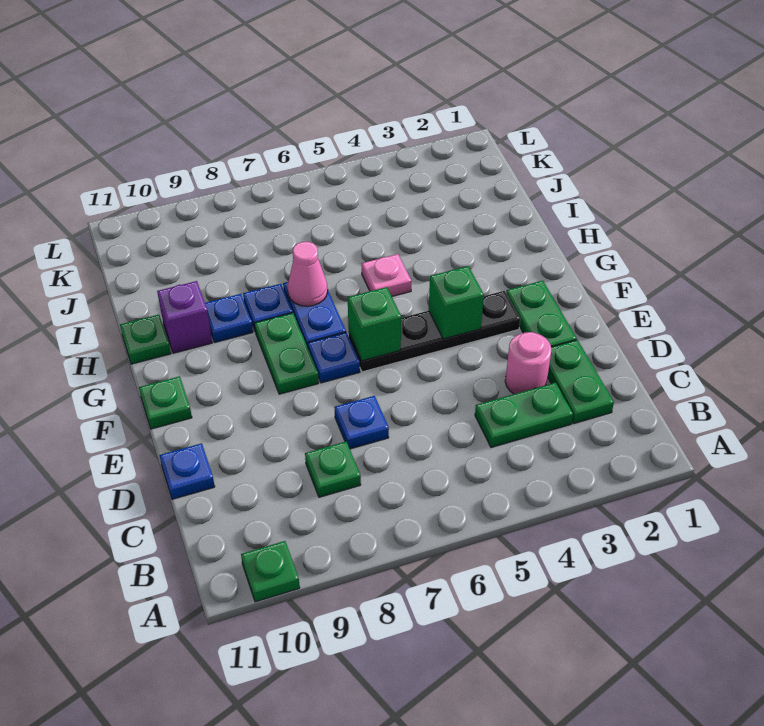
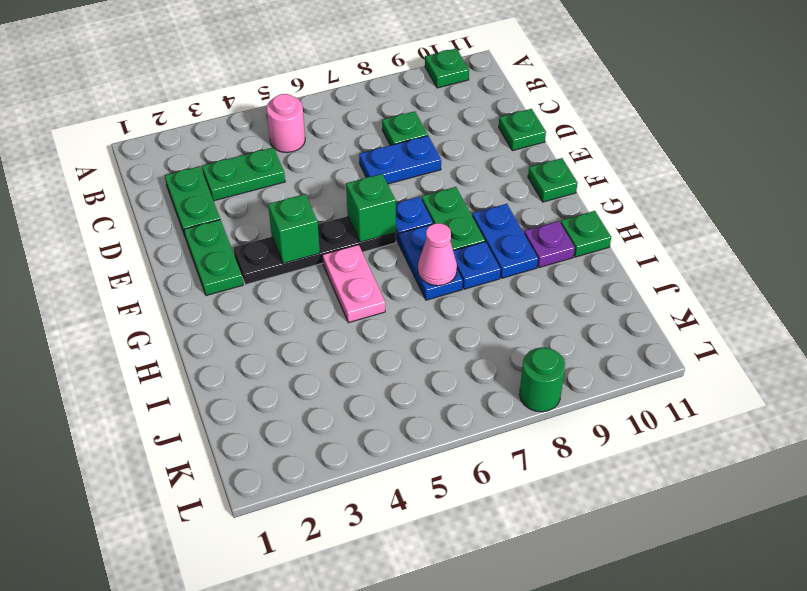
pink 1x1 round brick [505,332,551,394] -> pink 1x1 round brick moved to [267,94,305,153]
blue 1x1 plate [334,396,389,449] -> blue 1x2 plate [359,136,441,184]
blue 1x1 plate [159,443,215,499] -> green 1x1 plate [499,109,546,151]
pink 1x1 plate [362,254,411,296] -> pink 1x2 plate [322,245,385,323]
blue 1x1 plate [205,294,253,343] -> blue 1x2 plate [472,204,538,278]
purple 1x1 brick [157,281,212,353] -> purple 1x1 plate [524,221,575,268]
none -> green 1x1 round brick [519,347,565,412]

